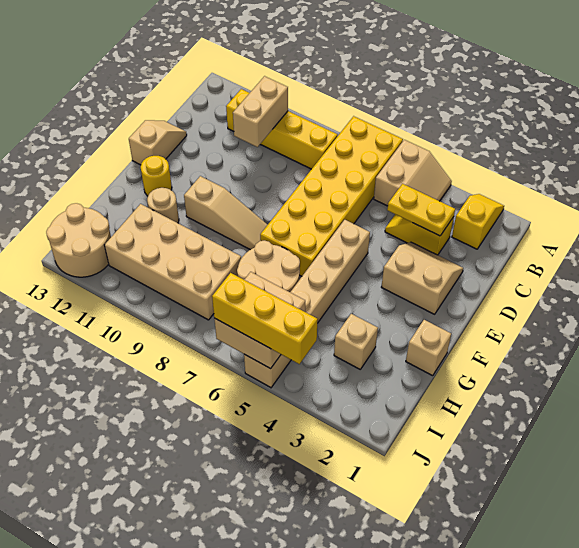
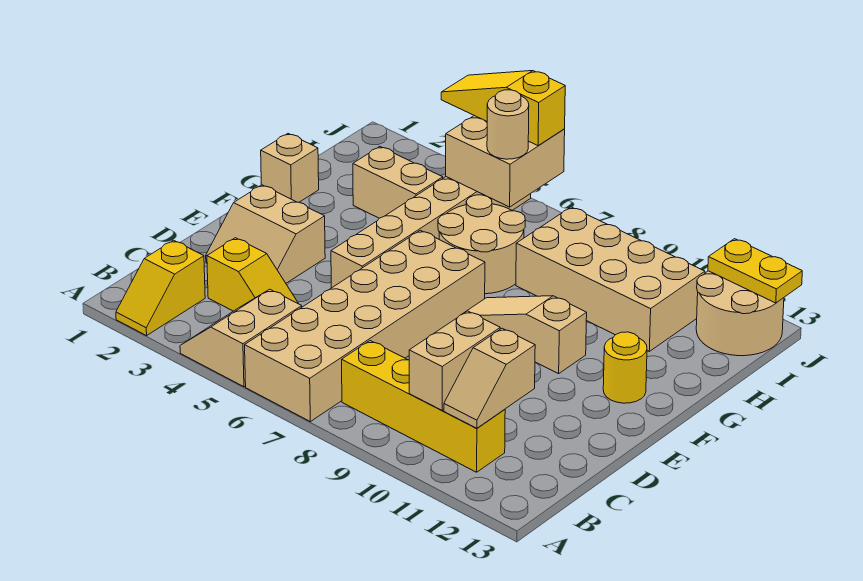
yellow 2x6 brick [260,116,403,276] -> tan 2x6 brick [245,230,485,422]
yellow 1x2 plate [387,184,455,236] -> yellow 1x2 plate moved to [708,239,802,303]
tan 1x2 slope [129,120,187,165] -> tan 1x2 slope moved to [444,328,535,428]
tan 1x1 round brick [147,188,179,223] -> tan 1x1 round brick moved to [487,90,529,159]
tan 1x1 brick [334,314,378,369] -> tan 1x2 brick [353,147,443,218]
yellow 1x3 brick [212,273,318,364] -> yellow 1x3 slope [441,71,565,146]

